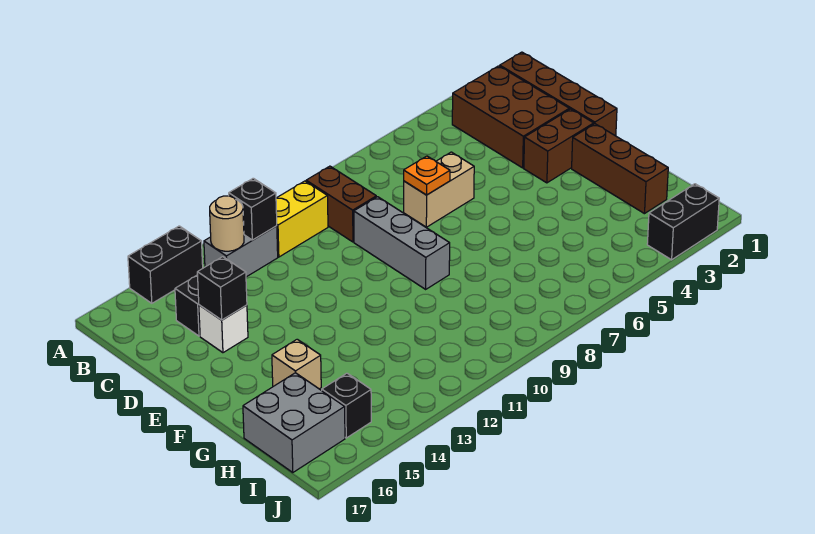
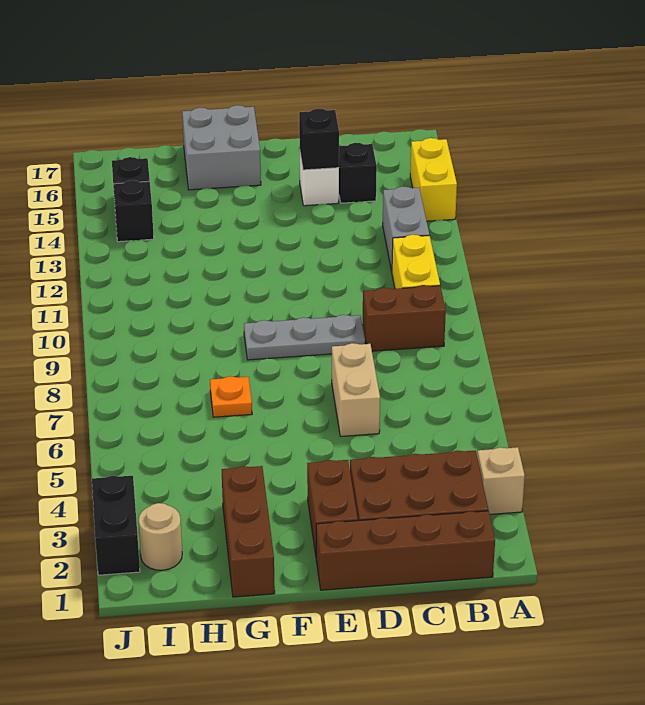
black 1x2 brick [128,226,203,303] -> yellow 1x2 brick [410,138,457,221]
black 1x1 brick [229,178,277,240] -> black 1x1 brick moved to [113,180,154,242]
tan 1x1 round brick [210,196,244,251] -> tan 1x1 round brick moved to [139,503,182,570]
orange 1x1 plate [404,156,450,195] -> orange 1x1 plate moved to [210,376,252,417]
grey 1x3 brick [354,197,450,289] -> grey 1x3 plate [244,315,365,360]
brown 1x3 brick [572,124,668,214] -> brown 1x3 brick turned to [222,466,275,597]
tan 1x1 brick [272,339,321,389] -> tan 1x1 brick moved to [477,447,525,514]
grey 2x2 brick [243,373,345,473] -> grey 2x2 brick moved to [182,105,261,190]

